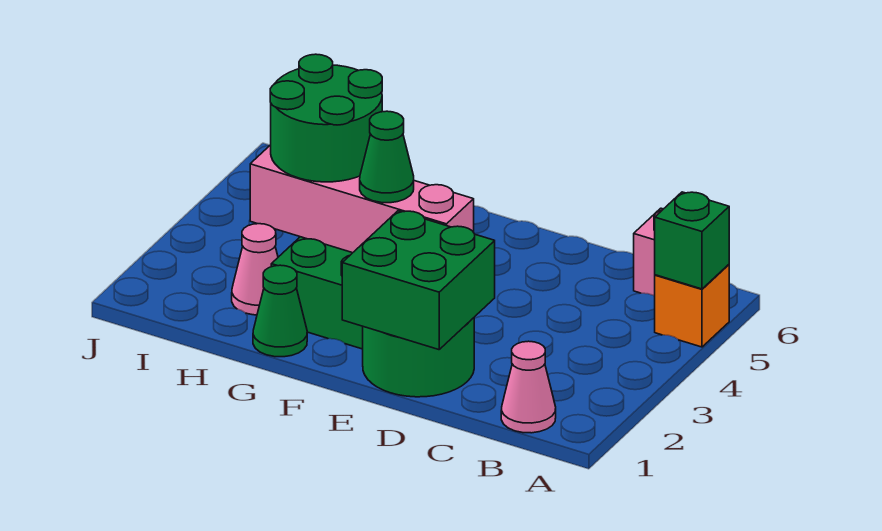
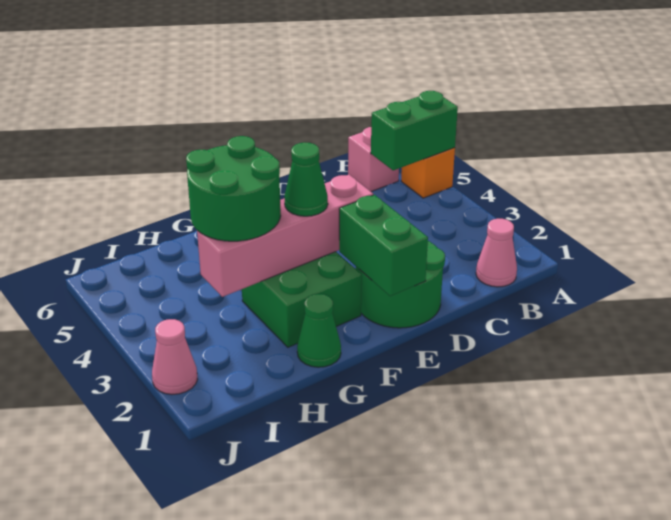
green 1x1 brick [655,192,729,289] -> green 1x2 brick [371,91,458,170]
green 2x2 brick [342,211,495,350] -> green 1x2 brick [339,195,428,296]
pink 1x1 cone [232,224,278,315] -> pink 1x1 cone moved to [152,319,198,394]

